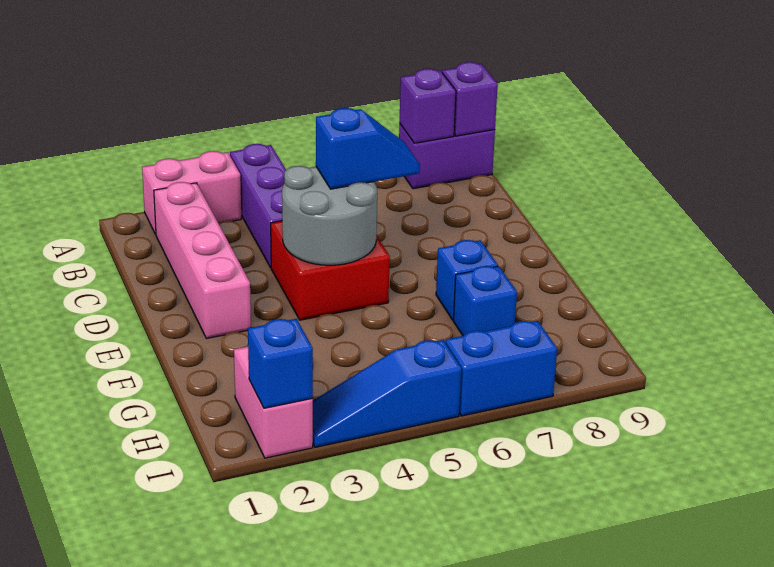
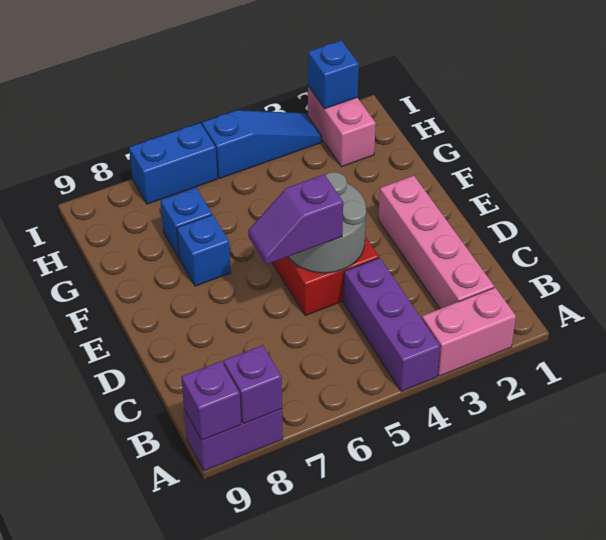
blue 1x2 slope [316,108,420,189] -> purple 1x2 slope [248,174,343,265]

